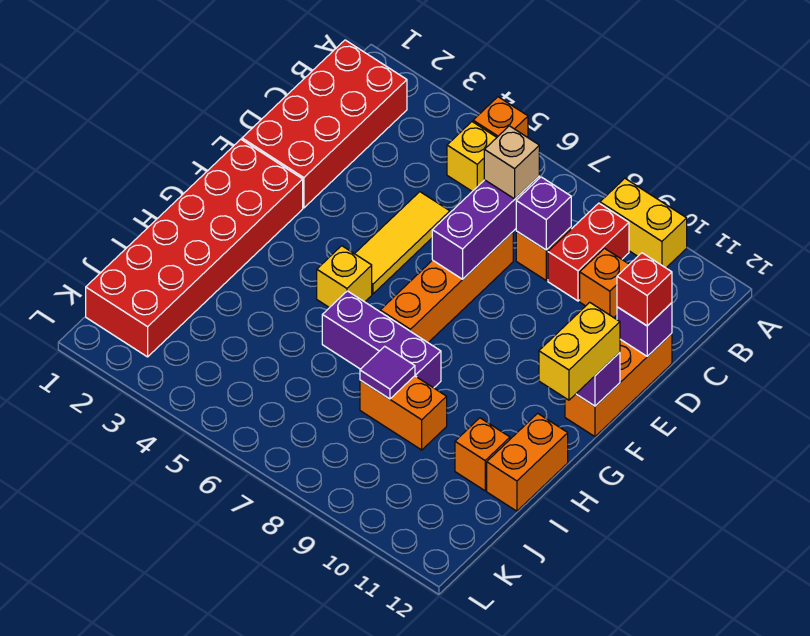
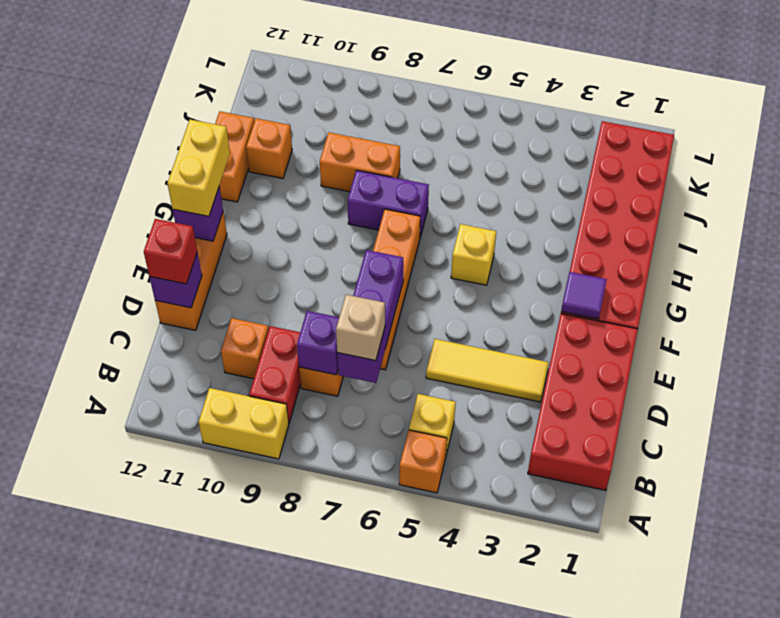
yellow 1x3 tile [355,192,450,294] -> yellow 1x3 tile turned to [426,339,549,402]
purple 1x3 brick [322,291,441,388] -> purple 1x2 brick [347,170,429,237]
purple 1x1 tile [360,346,415,399] -> purple 1x1 tile moved to [561,272,607,319]

